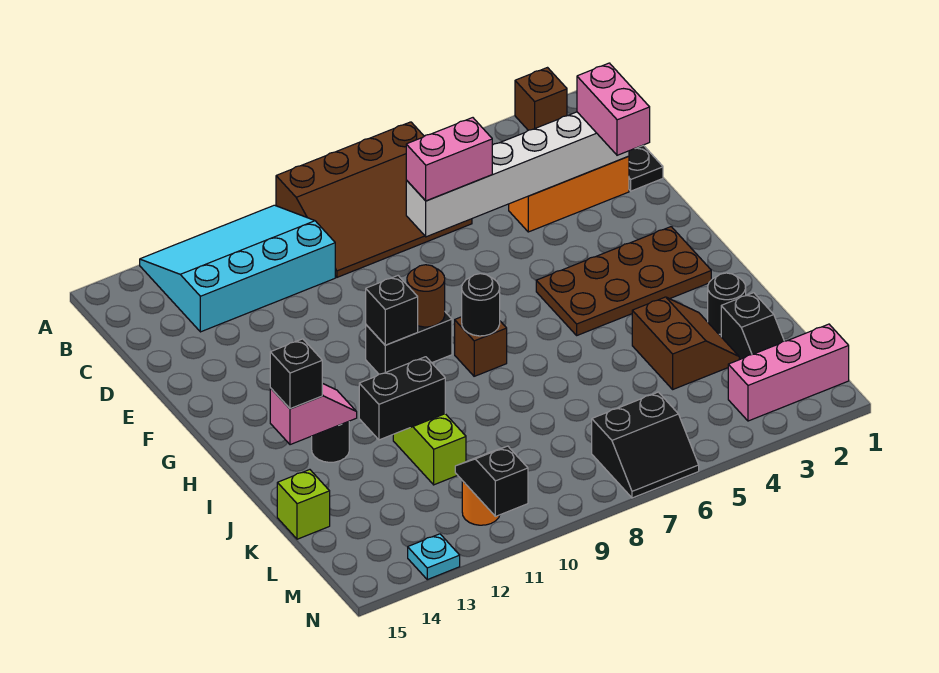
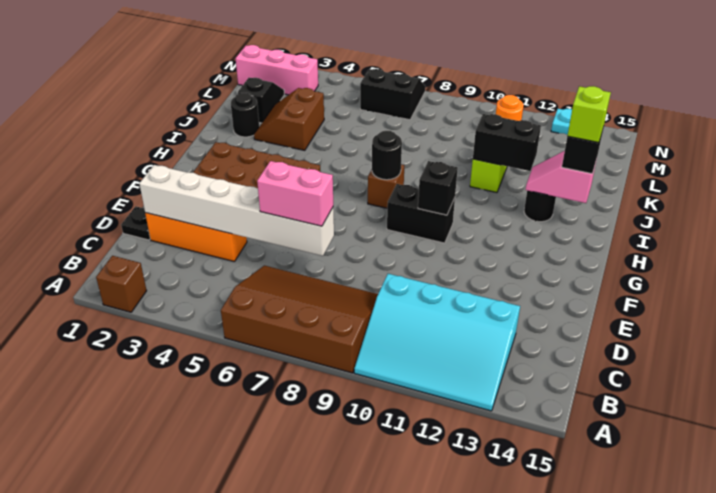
pink 1x2 brick [577,63,650,155] -> none
brown 1x1 round brick [407,265,445,327] -> none
lime 1x1 brick [277,470,330,539] -> lime 1x1 brick moved to [568,86,611,143]
black 1x2 slope [455,446,528,516] -> none

